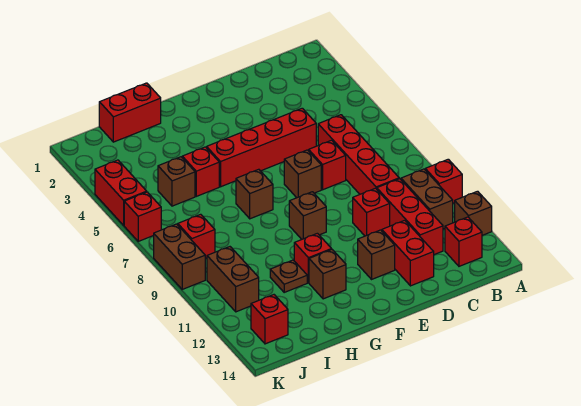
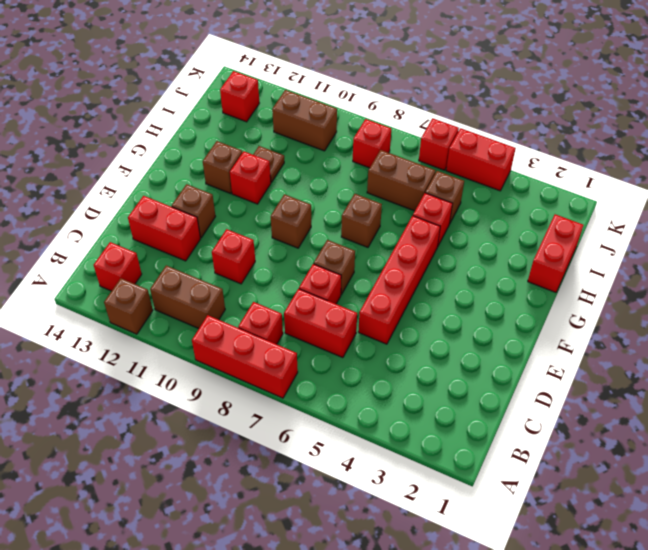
red 1x1 brick [425,159,462,203] -> red 1x1 brick moved to [238,302,283,344]
red 1x4 brick [318,115,399,194] -> red 1x2 brick [284,289,357,358]
red 1x3 brick [377,179,443,255] -> red 1x3 brick moved to [192,315,298,398]
brown 1x2 brick [154,224,205,289] -> brown 1x2 brick moved to [367,150,436,211]

